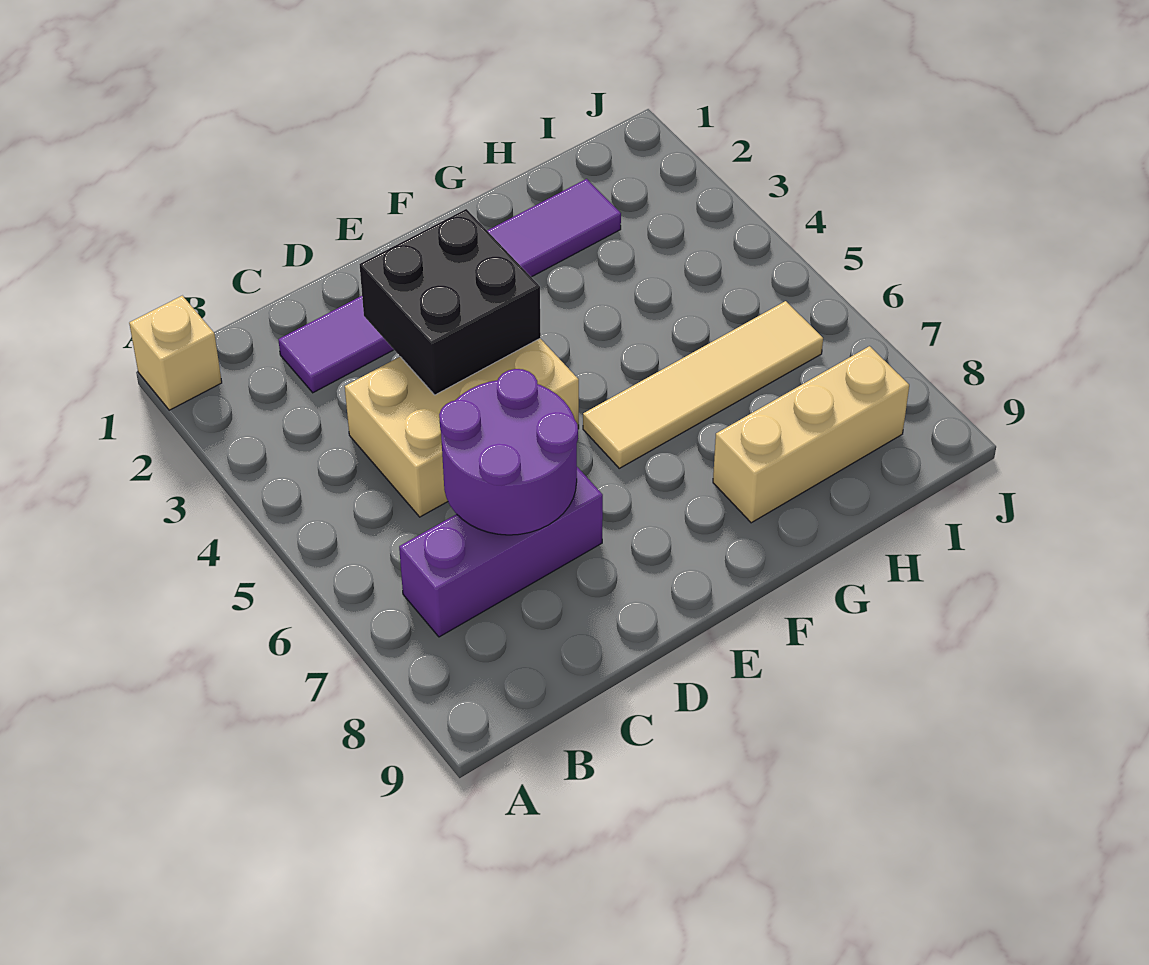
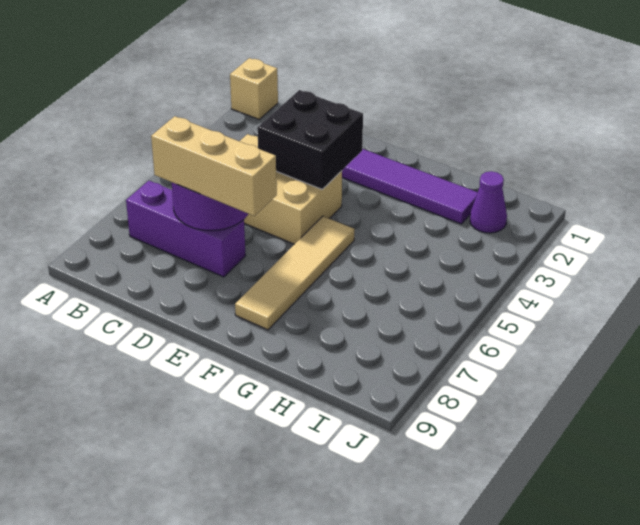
tan 1x4 tile [583,301,823,468] -> tan 1x4 tile turned to [235,216,355,330]
tan 1x3 brick [713,346,909,523] -> tan 1x3 brick moved to [151,116,277,216]
none -> purple 1x1 cone [470,171,507,233]

